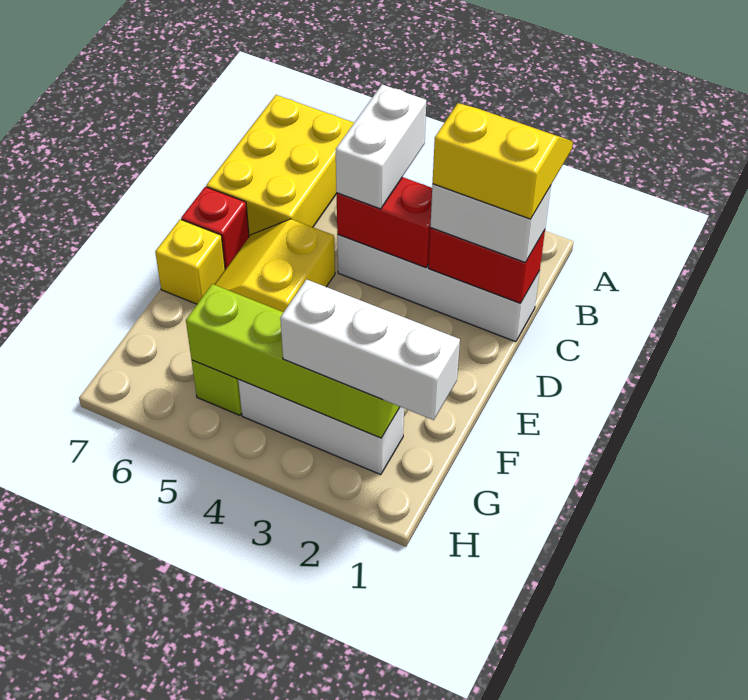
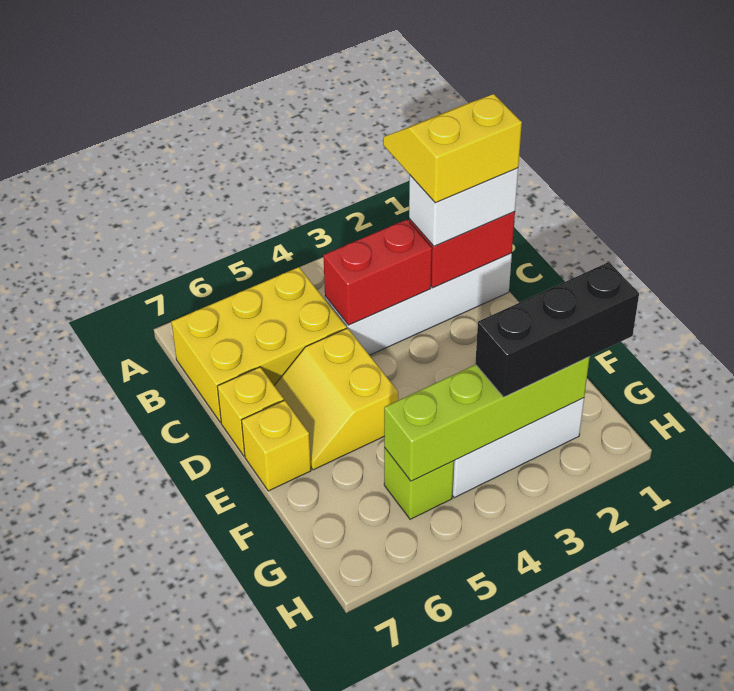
yellow 2x3 brick [206,95,354,237] -> yellow 2x3 brick turned to [171,267,347,423]
white 1x2 brick [336,84,426,209] -> none
red 1x1 brick [181,187,249,270] -> yellow 1x1 brick [217,367,284,456]
white 1x3 brick [280,279,460,420] -> black 1x3 brick [475,262,639,397]

